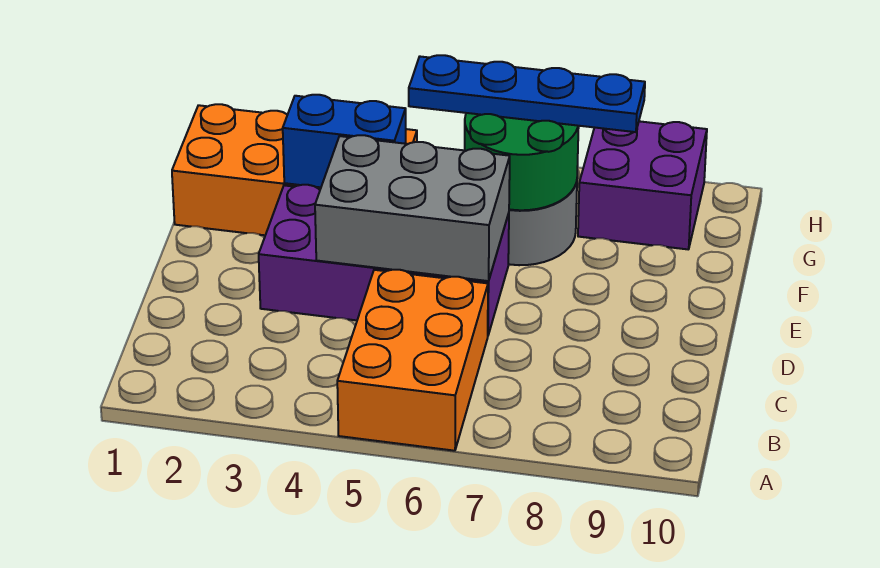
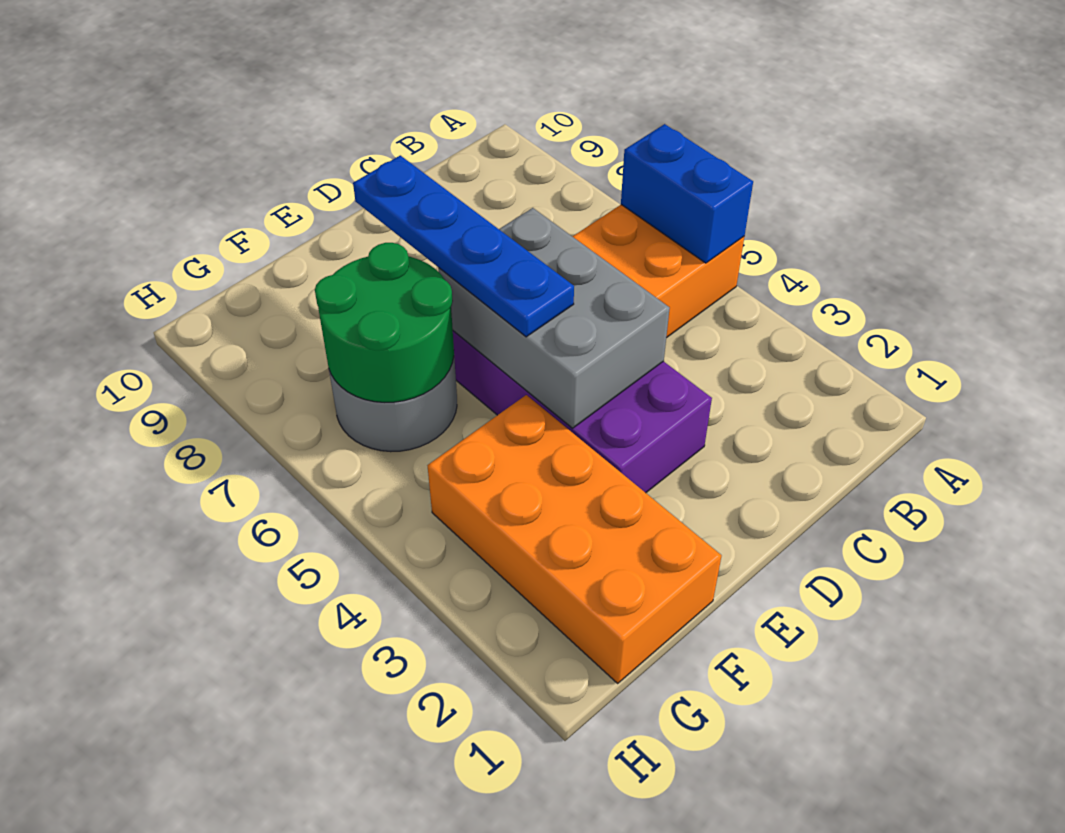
blue 1x2 brick [283,95,406,187] -> blue 1x2 brick moved to [621,124,753,263]
blue 1x4 plate [409,55,645,132] -> blue 1x4 plate moved to [353,155,574,337]
purple 2x2 brick [578,121,707,249] -> none

